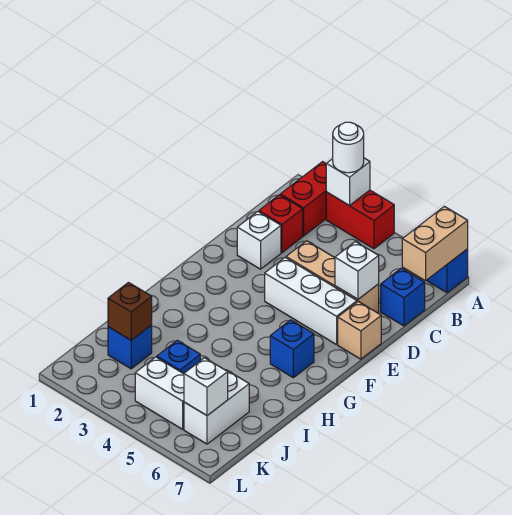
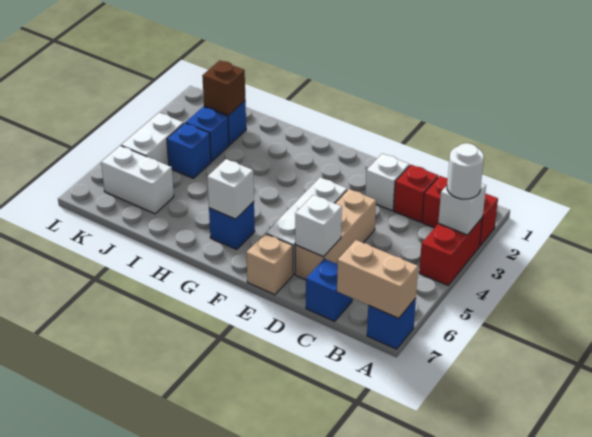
none -> blue 1x1 brick [186,107,229,162]
white 1x1 brick [184,358,228,416] -> white 1x1 brick moved to [207,159,254,219]

